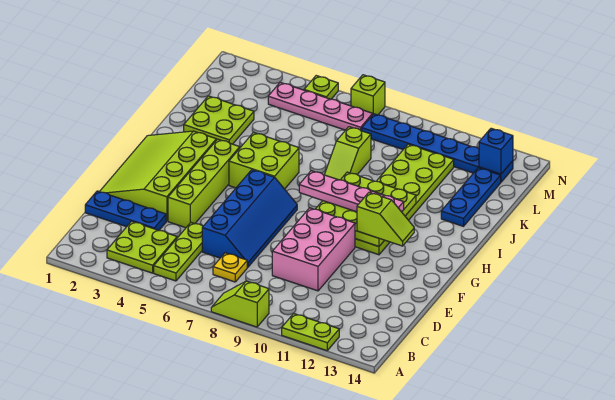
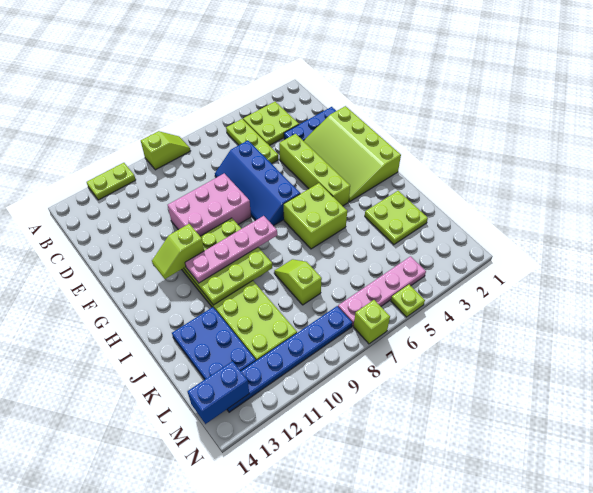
yellow 1x1 plate [213,253,247,282] -> none
pink 2x3 brick [272,208,355,291] -> pink 2x3 brick turned to [168,173,251,236]
lime 3x4 slope [100,131,216,221] -> lime 3x4 slope turned to [304,106,401,202]
blue 1x3 plate [441,168,501,226] -> blue 2x3 plate [172,307,256,380]
blue 1x1 brick [479,128,513,174] -> blue 1x2 brick [187,361,249,424]

